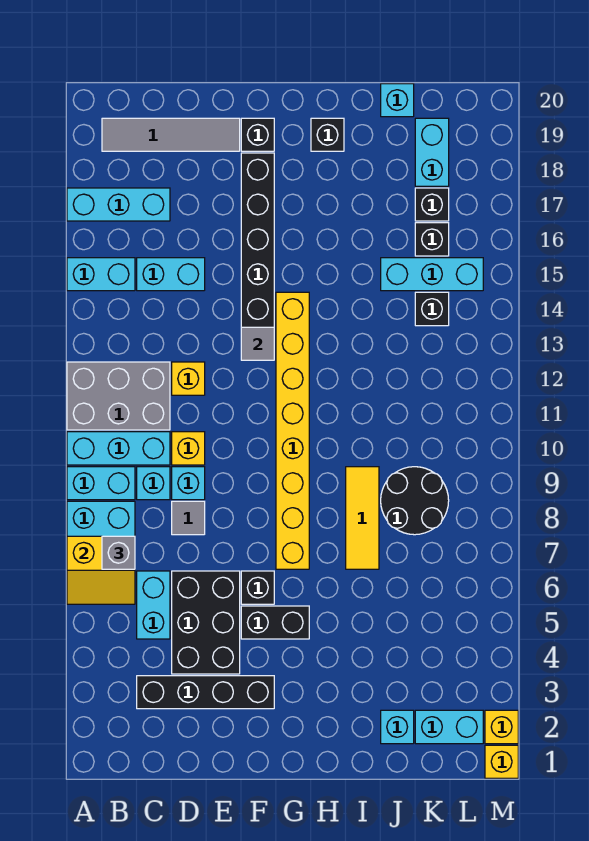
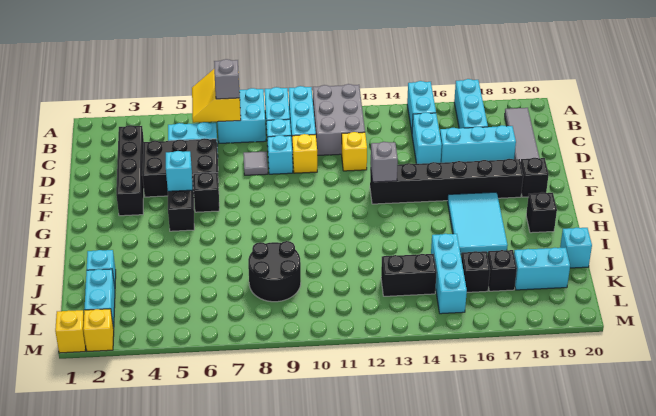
none -> cyan 1x3 brick [440,125,516,163]
none -> cyan 1x1 brick [166,151,192,191]
grey 1x1 tile [241,327,274,360] -> grey 1x1 brick [371,142,398,182]
yellow 1x8 brick [276,292,309,569] -> none
none -> cyan 2x3 tile [447,192,508,254]
yellow 1x3 tile [346,467,379,569] -> none
black 1x1 brick [415,292,449,326] -> black 1x2 brick [381,254,437,296]

